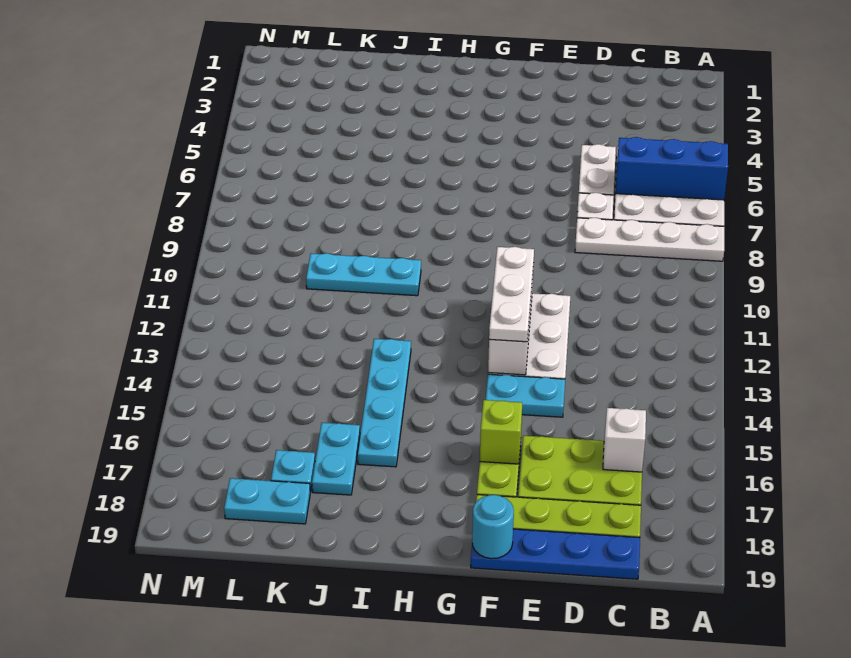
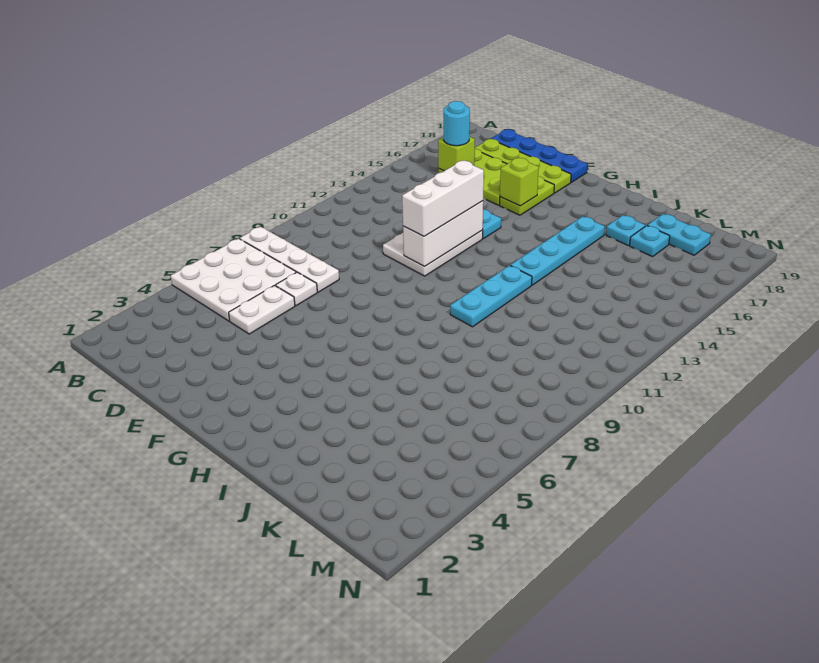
blue 1x3 brick [615,137,728,200] -> none
white 1x1 brick [603,408,646,472] -> lime 1x1 brick [438,137,475,171]
white 1x3 plate [489,247,534,342] -> white 1x3 brick [402,161,484,236]
cyan 1x1 round brick [472,495,514,559] -> cyan 1x1 round brick moved to [444,101,470,146]
cyan 1x3 plate [306,253,421,296] -> cyan 1x3 plate turned to [450,265,532,327]
cyan 1x2 plate [312,423,360,495] -> cyan 1x1 plate [606,215,645,245]

